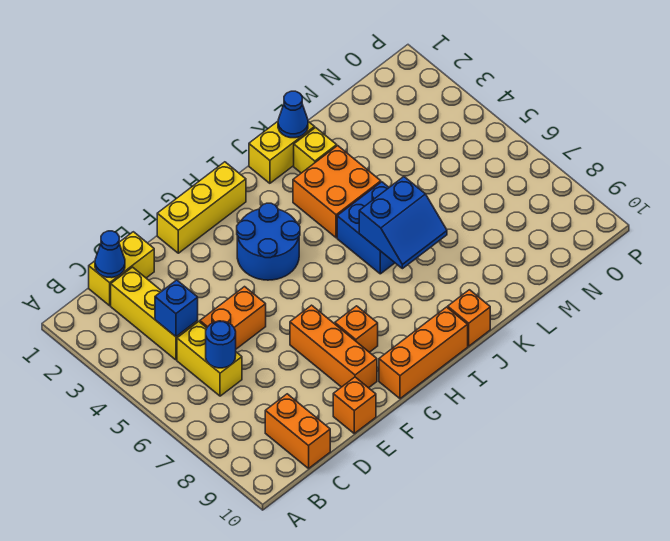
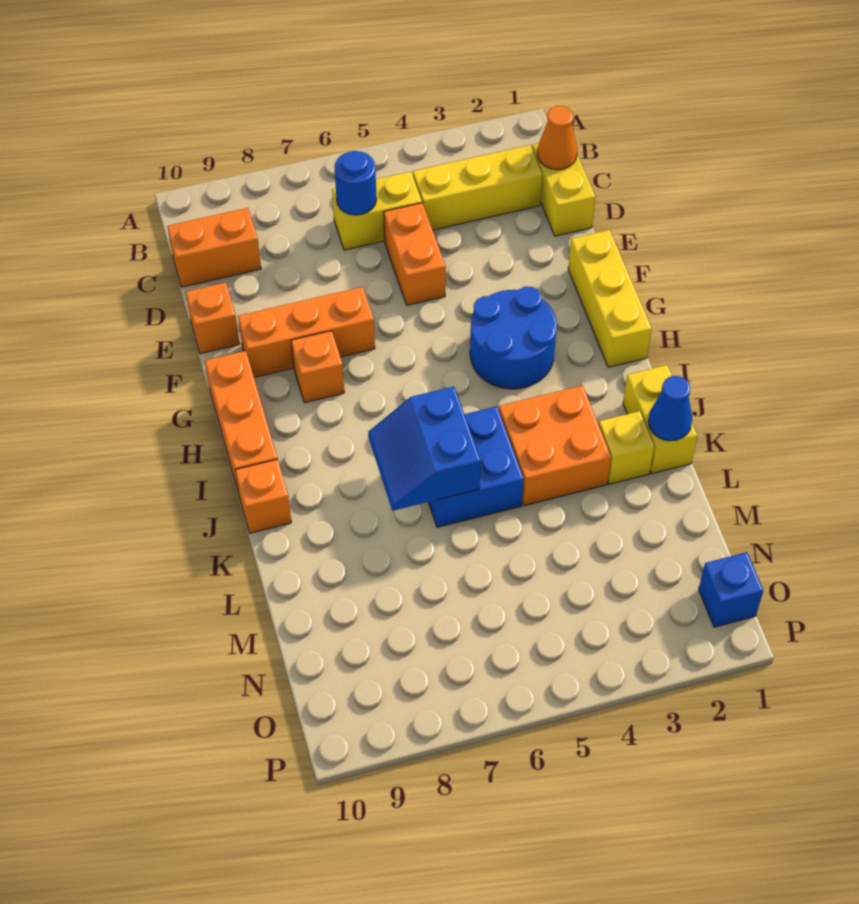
blue 1x1 cone [95,231,125,278] -> orange 1x1 cone [537,106,577,170]
blue 1x1 brick [155,280,198,337] -> blue 1x1 brick moved to [699,552,763,627]

